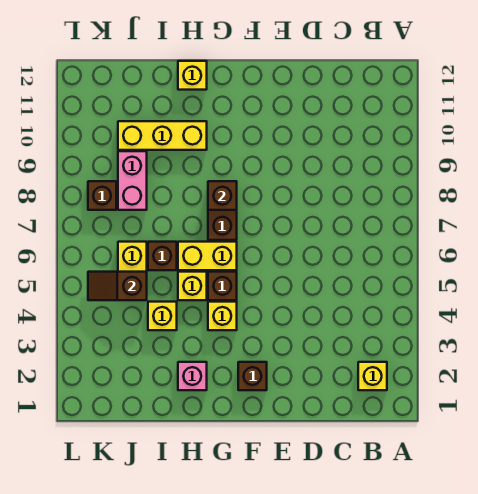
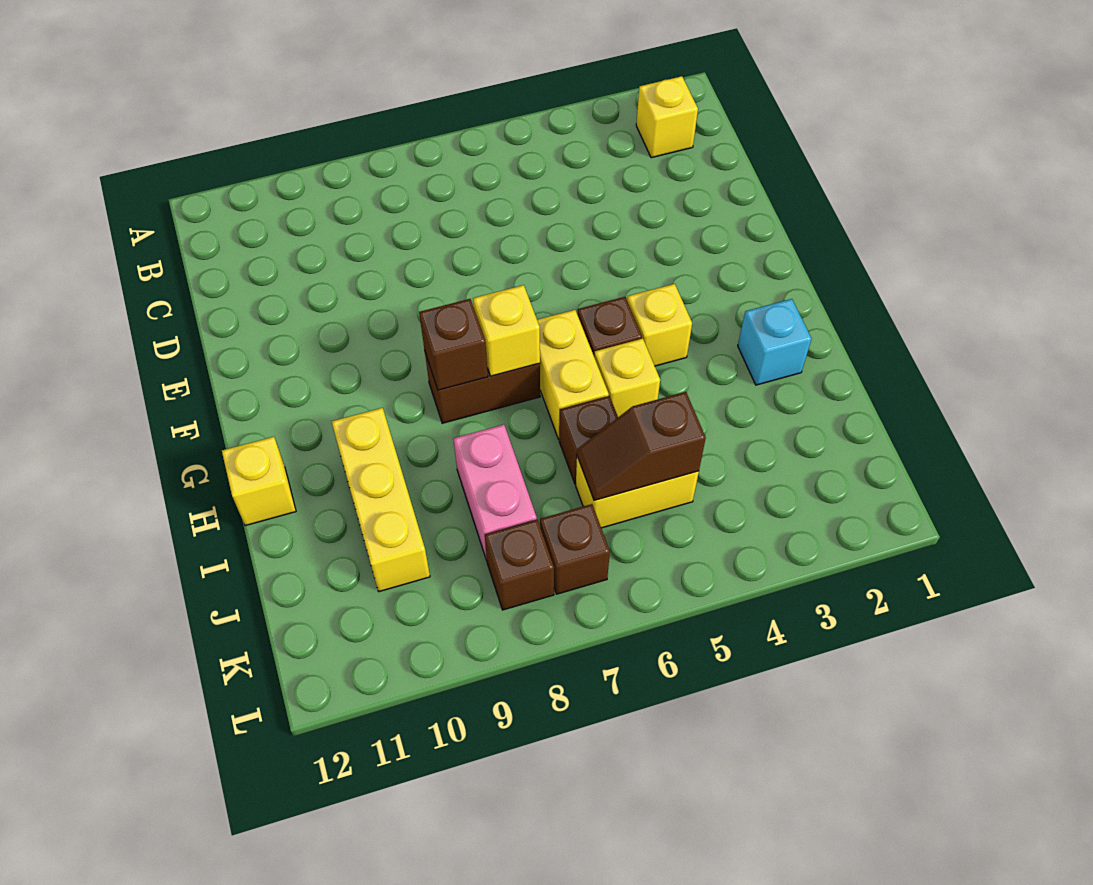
brown 1x1 brick [238,362,267,390] -> brown 1x1 brick moved to [540,504,610,594]
pink 1x1 brick [178,362,207,390] -> cyan 1x1 brick [738,299,811,385]
yellow 1x1 brick [148,302,177,330] -> yellow 1x1 brick moved to [473,285,540,376]
brown 1x2 slope [88,272,147,300] -> brown 1x2 slope turned to [577,392,706,501]
pink 1x2 brick [118,151,147,210] -> pink 1x2 brick turned to [453,425,537,561]

